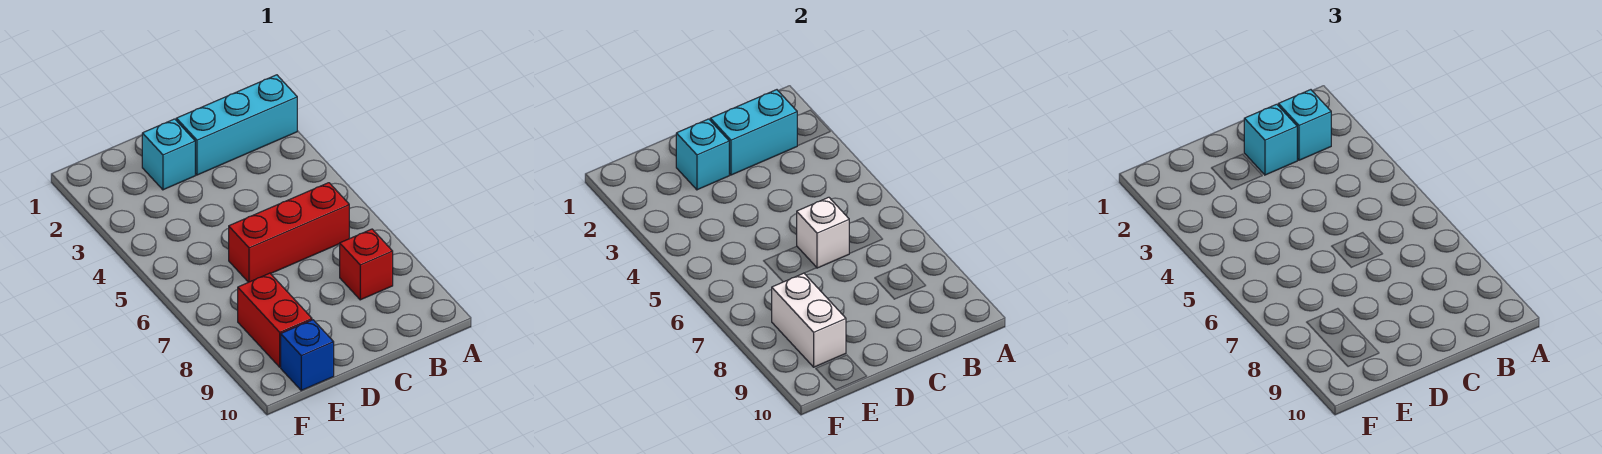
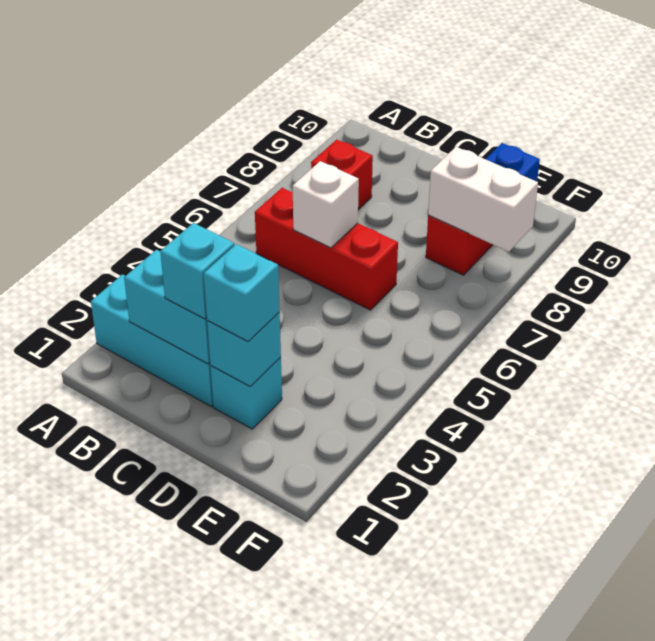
cyan 1x1 brick [1278,90,1331,160] -> cyan 1x1 brick moved to [204,244,280,341]
white 1x2 brick [772,273,846,367] -> white 1x2 brick turned to [428,147,538,252]

